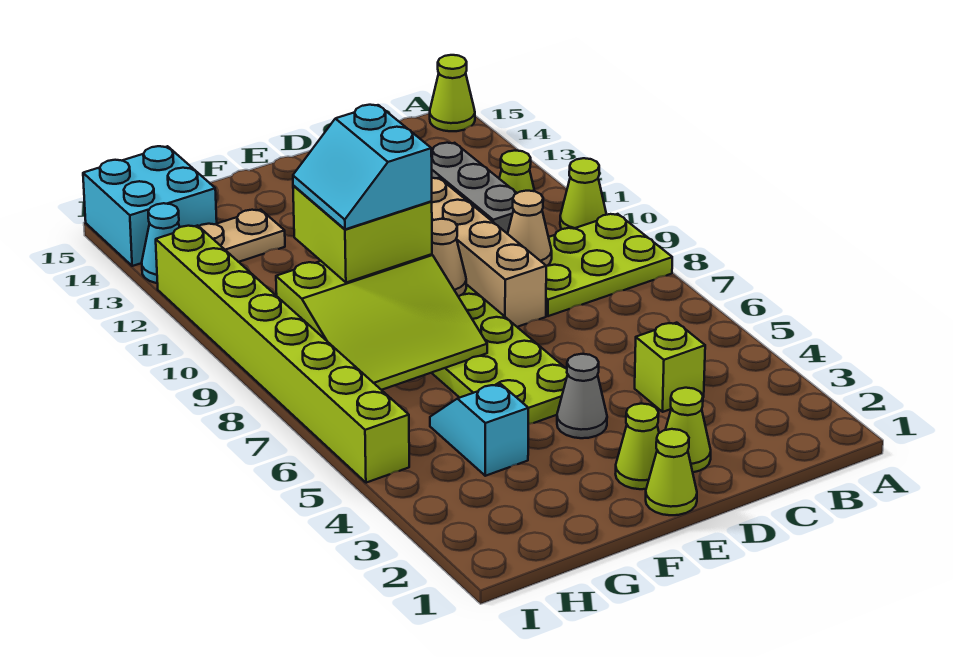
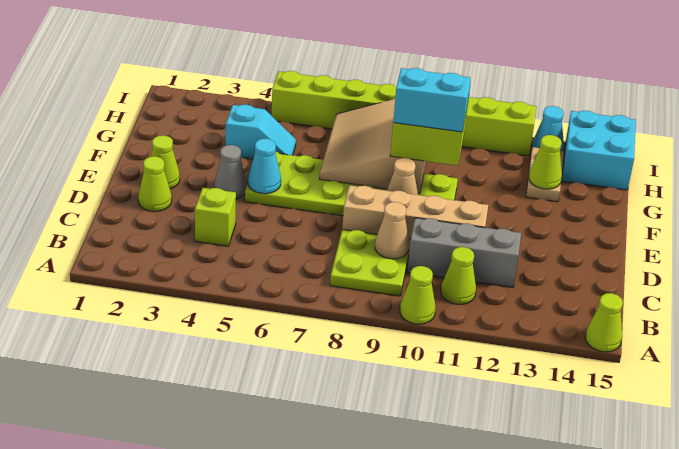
lime 2x3 plate [546,214,672,316] -> lime 2x2 plate [330,229,411,296]
lime 1x1 cone [646,429,697,515] -> lime 1x1 cone moved to [529,135,562,189]
none -> cyan 1x1 cone [248,139,281,194]
lime 3x3 slope [276,254,487,390] -> tan 3x3 slope [320,99,426,193]

